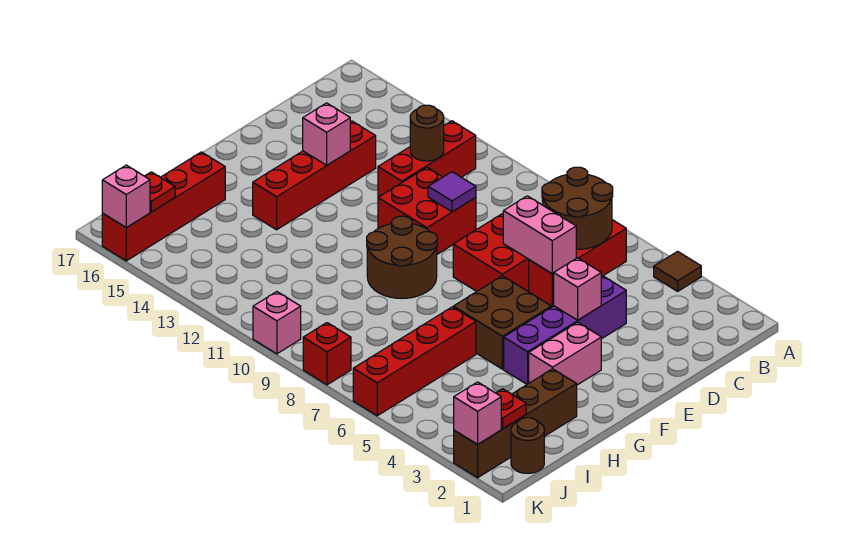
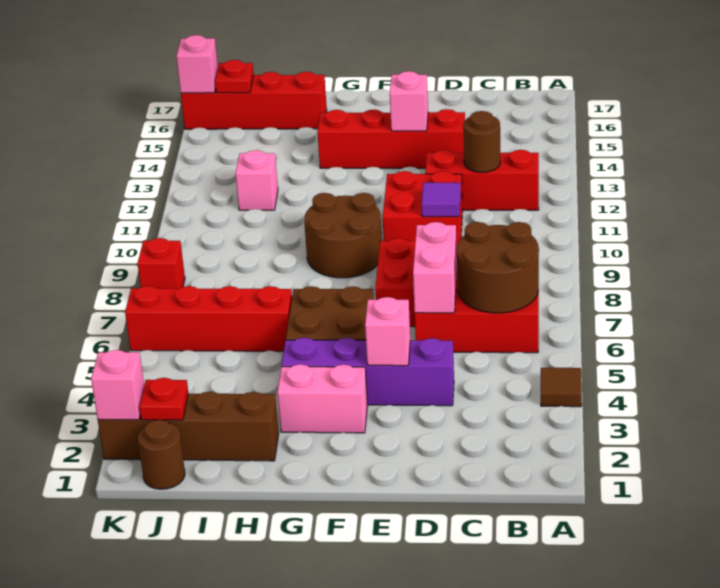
pink 1x1 brick [253,292,301,354] -> pink 1x1 brick moved to [236,150,278,210]

